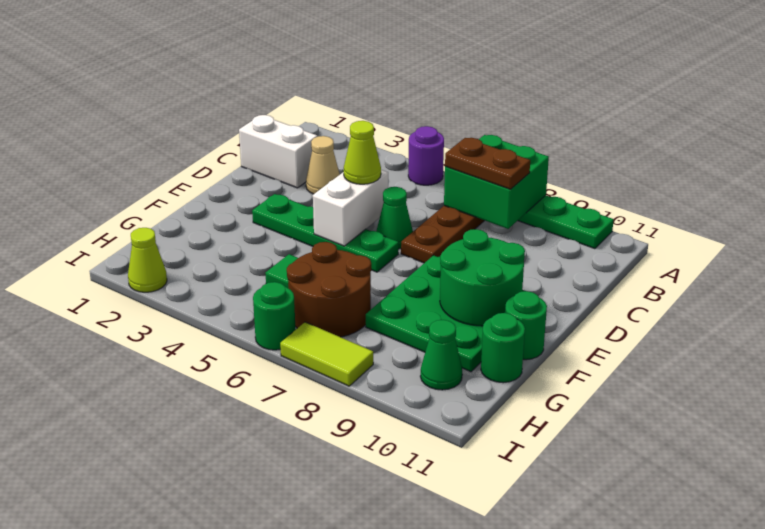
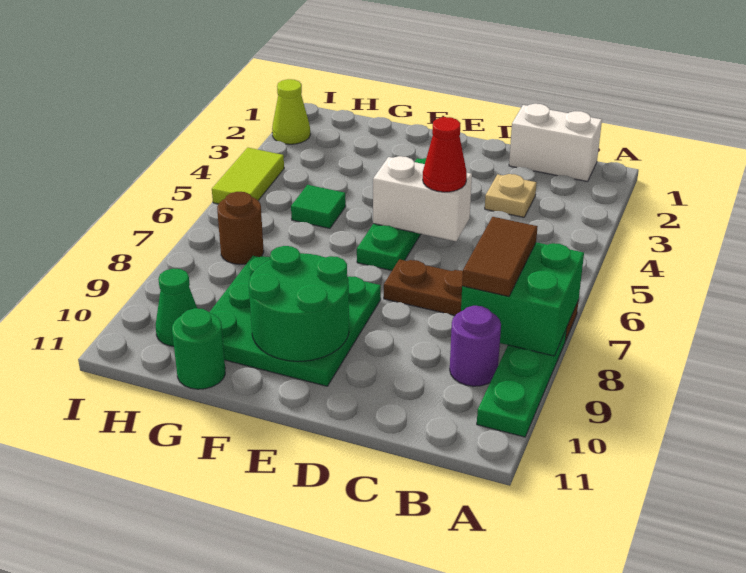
purple 1x1 round brick [408,126,444,185] -> purple 1x1 round brick moved to [450,306,501,386]
brown 1x2 plate [445,138,530,189] -> brown 1x2 tile [462,217,538,297]
white 1x2 brick [239,115,318,188] -> white 1x2 brick turned to [509,104,602,182]
tan 1x1 cone [306,136,340,194] -> tan 1x1 plate [485,174,536,217]
lime 1x1 cone [344,121,381,184] -> red 1x1 cone [423,117,467,192]
green 1x1 cone [376,186,413,249] -> none
green 1x1 round brick [505,291,547,360] -> none
brown 2x2 round brick [287,242,371,337] -> brown 1x1 round brick [217,192,264,264]
green 1x1 round brick [253,282,296,350] -> none
lime 1x2 tile [280,322,373,386] -> lime 1x2 tile moved to [212,148,284,204]

